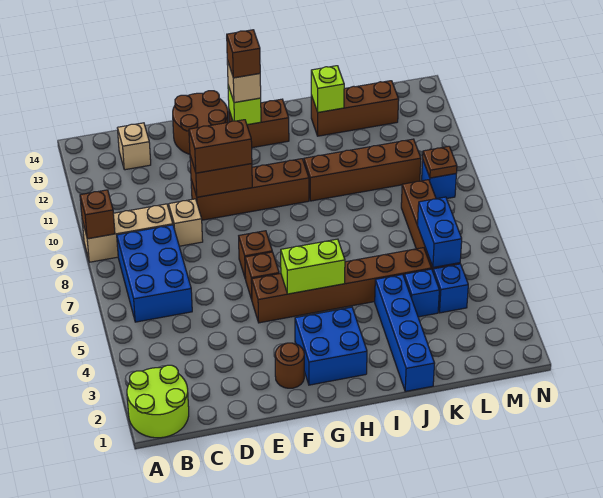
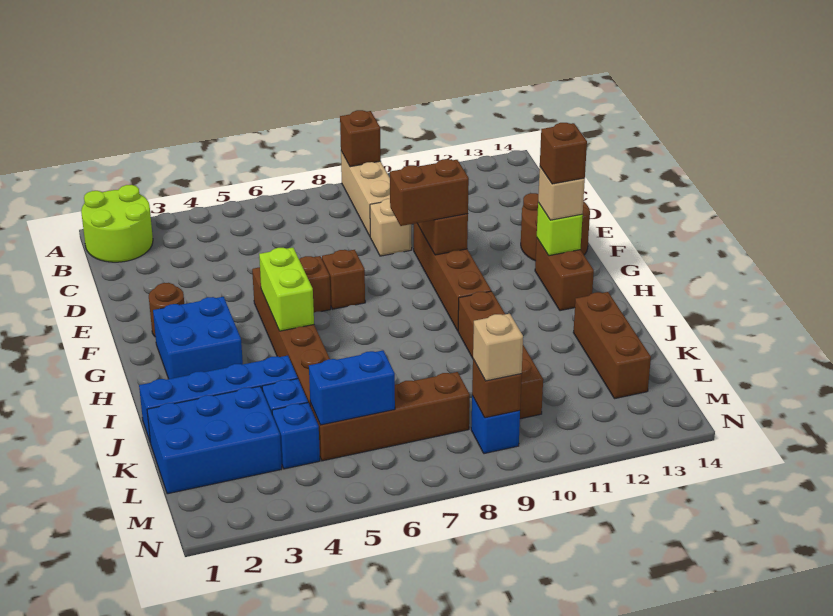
blue 2x3 brick [117,225,192,322] -> blue 2x3 brick moved to [147,386,282,494]
tan 1x1 brick [118,123,151,170] -> tan 1x1 brick moved to [473,314,523,381]
brown 1x2 brick [189,120,252,173] -> brown 1x2 brick turned to [390,159,469,226]
lime 1x1 brick [311,66,344,112] -> none
brown 1x1 plate [423,146,457,178] -> brown 1x1 brick [472,359,522,418]

